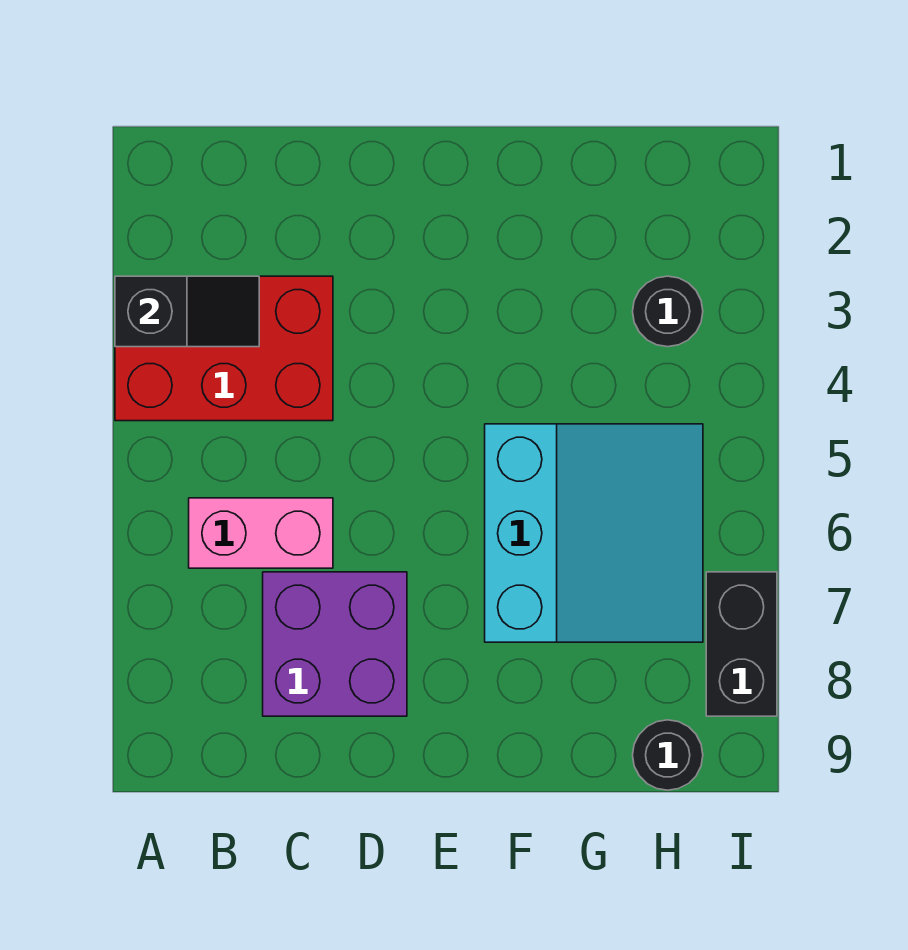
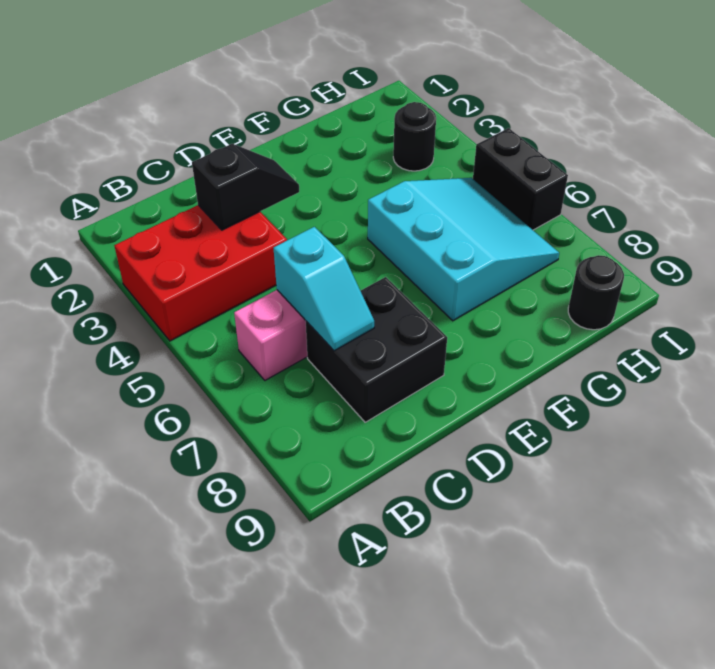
black 1x2 slope [115,276,259,347] -> black 1x2 slope moved to [192,144,299,230]
none -> cyan 1x2 slope [274,227,374,351]
purple 2x2 brick [263,572,407,716] -> black 2x2 brick [306,277,447,422]
black 1x2 brick [706,572,777,716] -> black 1x2 brick moved to [473,128,568,230]

